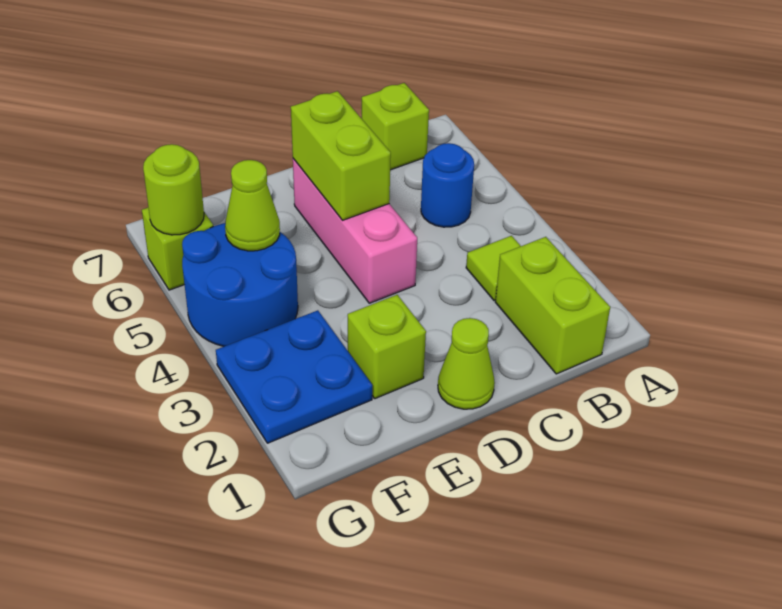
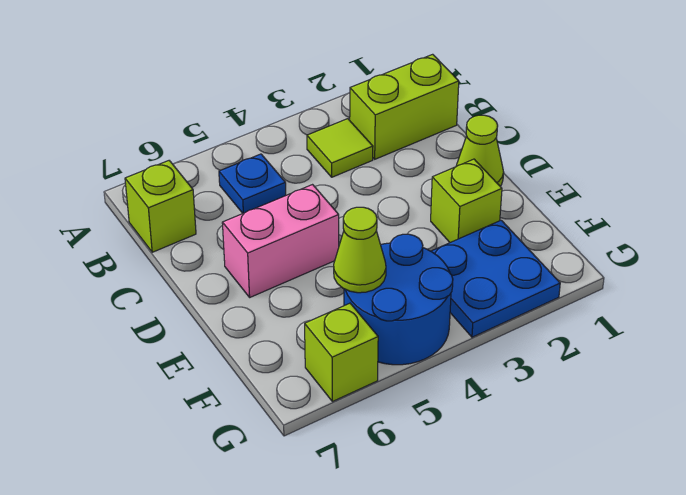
blue 1x1 round brick [421,143,474,227] -> blue 1x1 plate [219,154,286,213]
pink 1x3 brick [293,159,417,303] -> pink 1x2 brick [222,185,339,297]
lime 1x2 brick [291,91,391,220] -> none
lime 1x1 round brick [143,144,204,235] -> none

